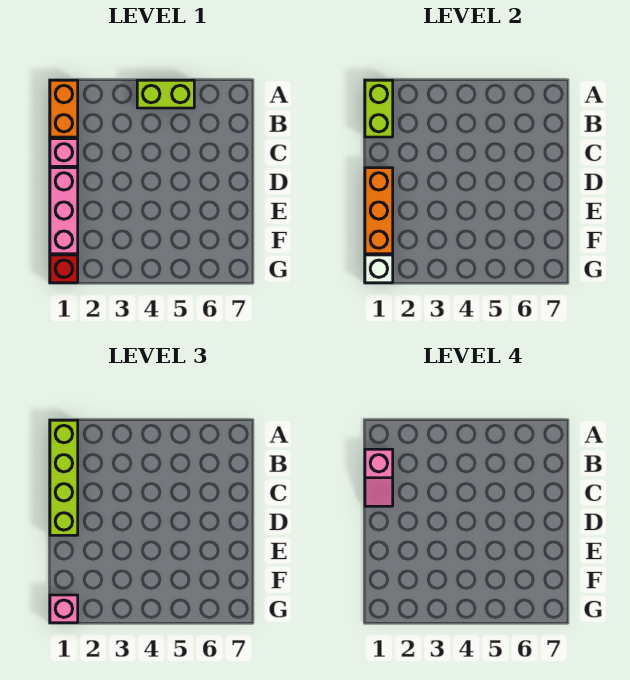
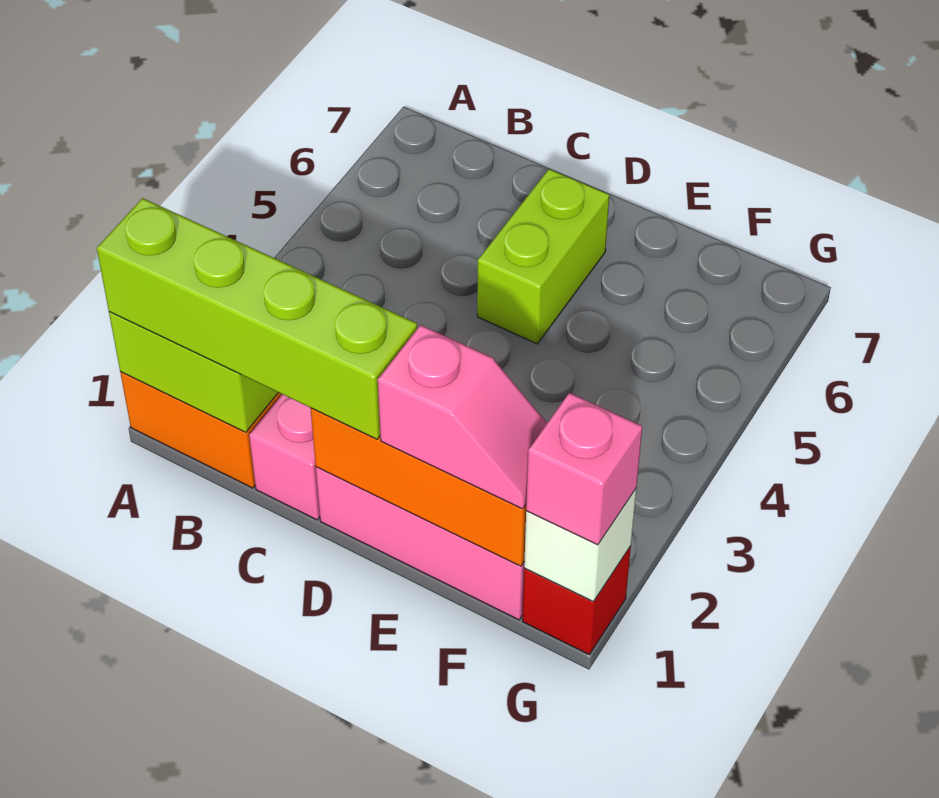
lime 1x2 brick [137,80,194,108] -> lime 1x2 brick moved to [477,169,609,344]
pink 1x2 slope [365,449,393,506] -> pink 1x2 slope moved to [378,325,547,509]

